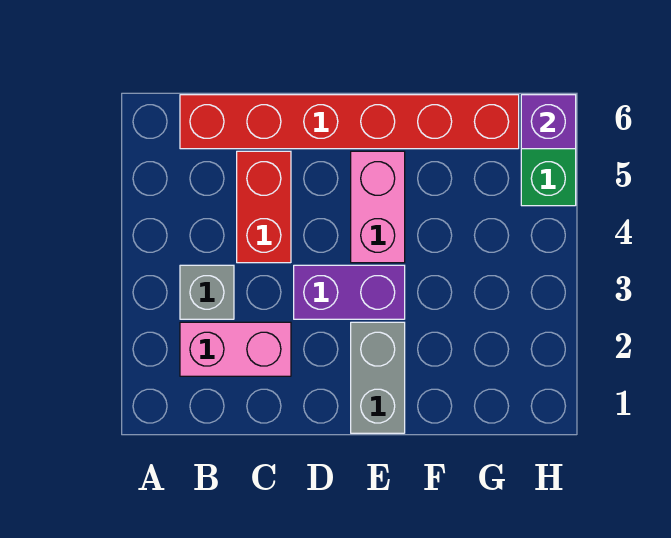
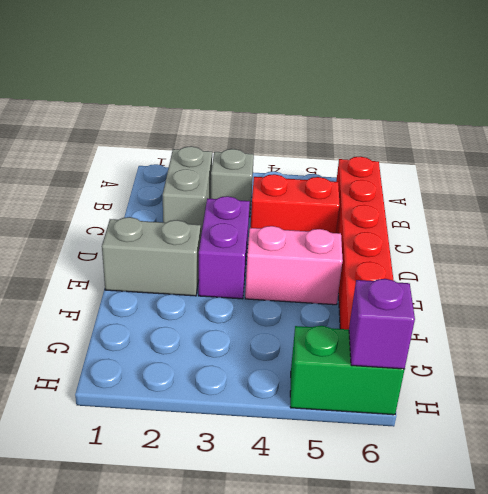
pink 1x2 brick [180,322,291,376] -> grey 1x2 brick [163,146,212,234]

